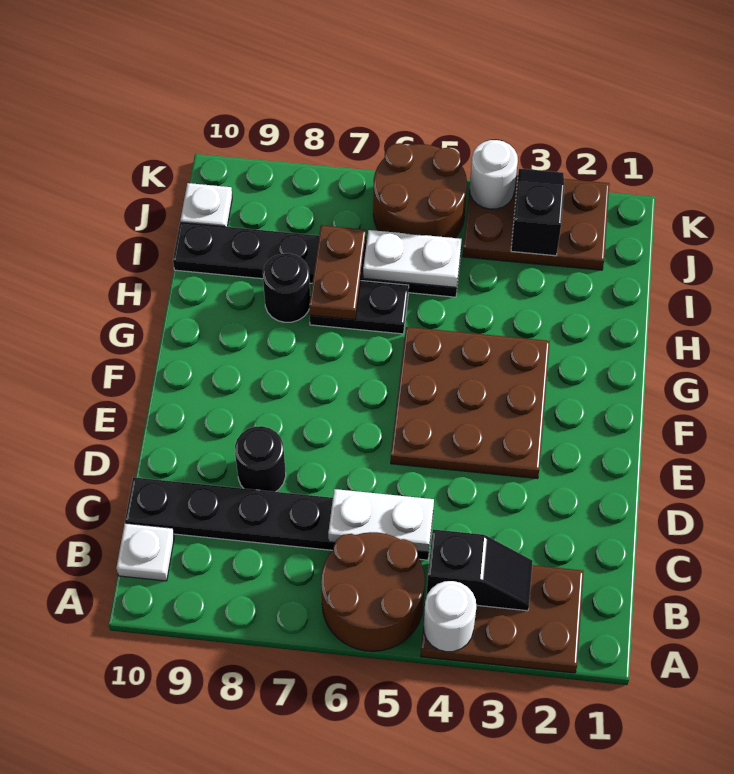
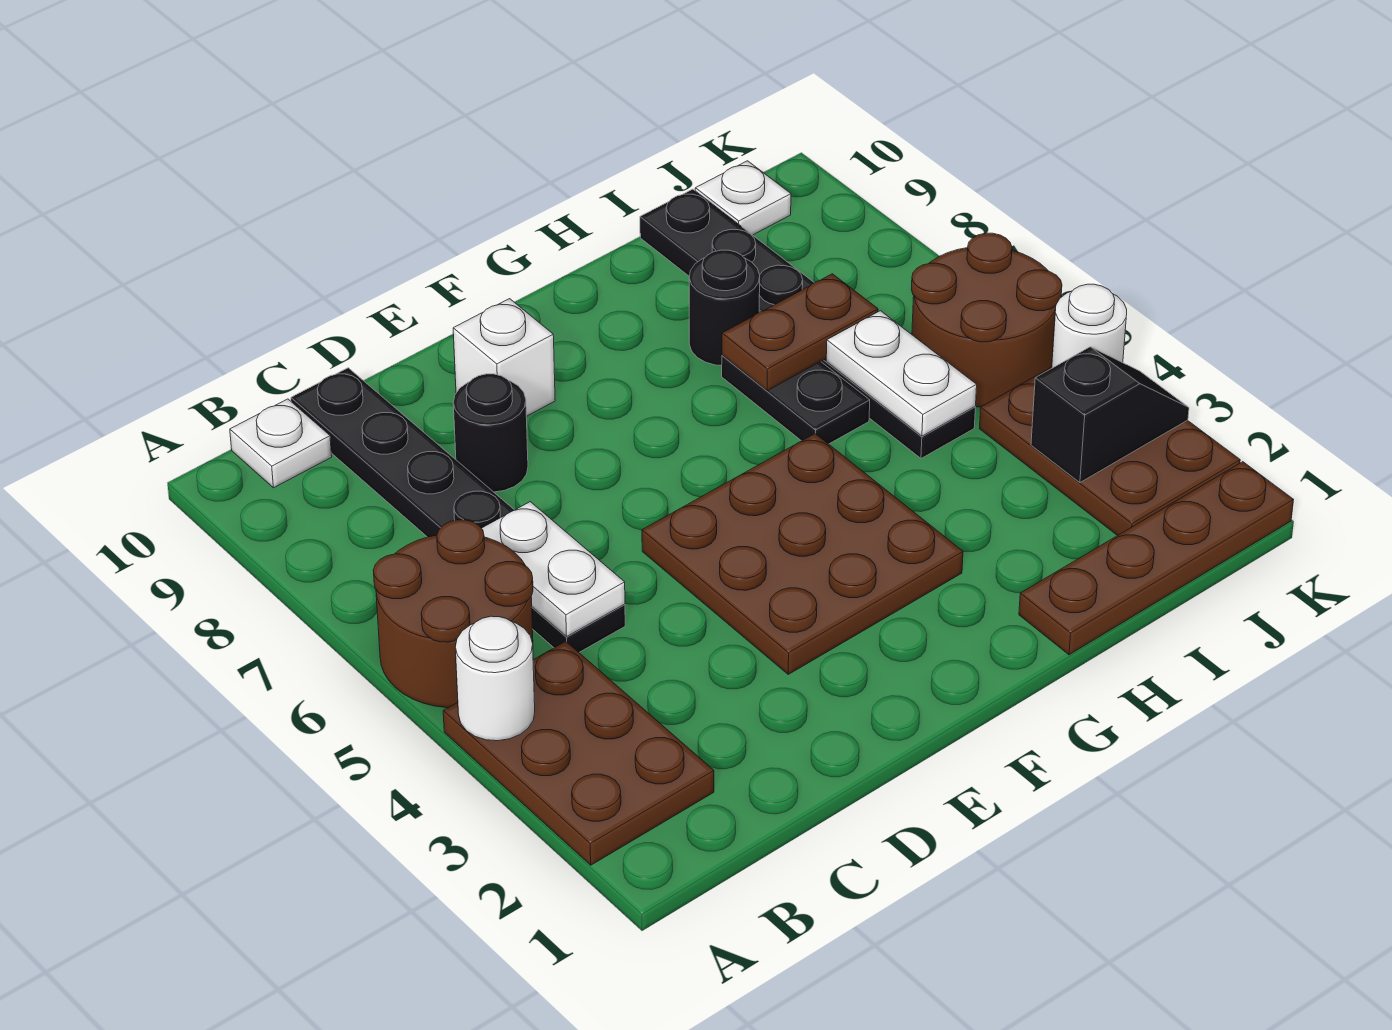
black 1x2 slope [426,529,533,611] -> none
none -> white 1x1 brick [453,299,555,416]
none -> brown 1x4 plate [1019,462,1293,655]

